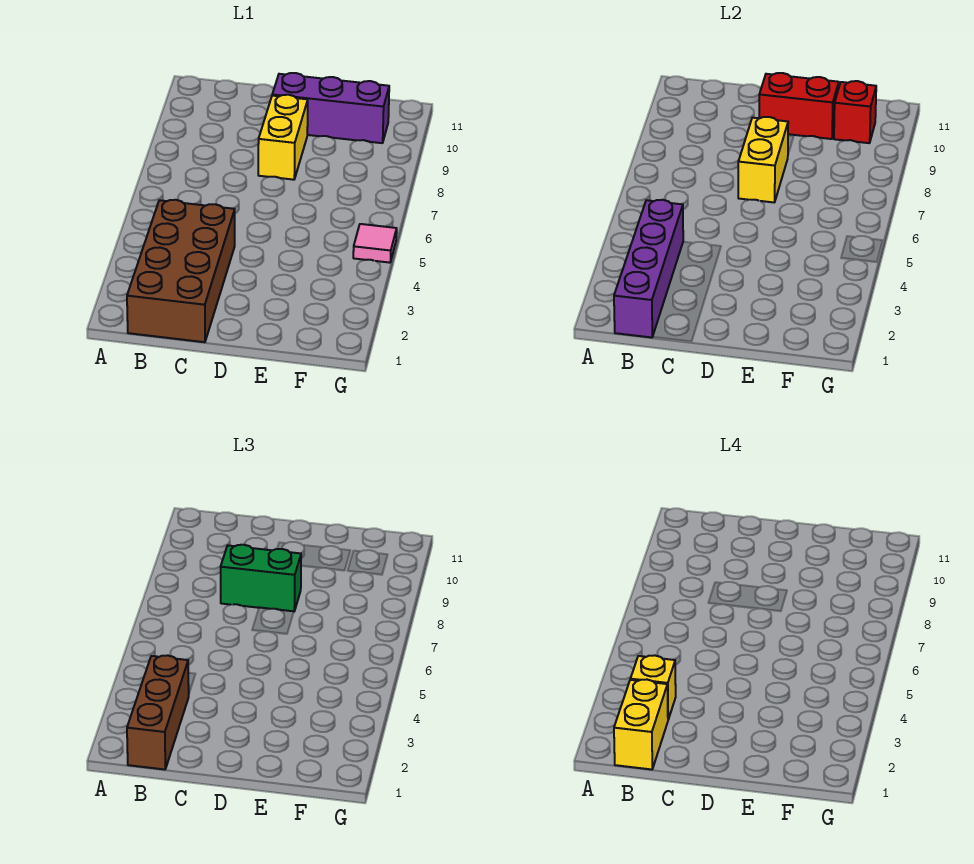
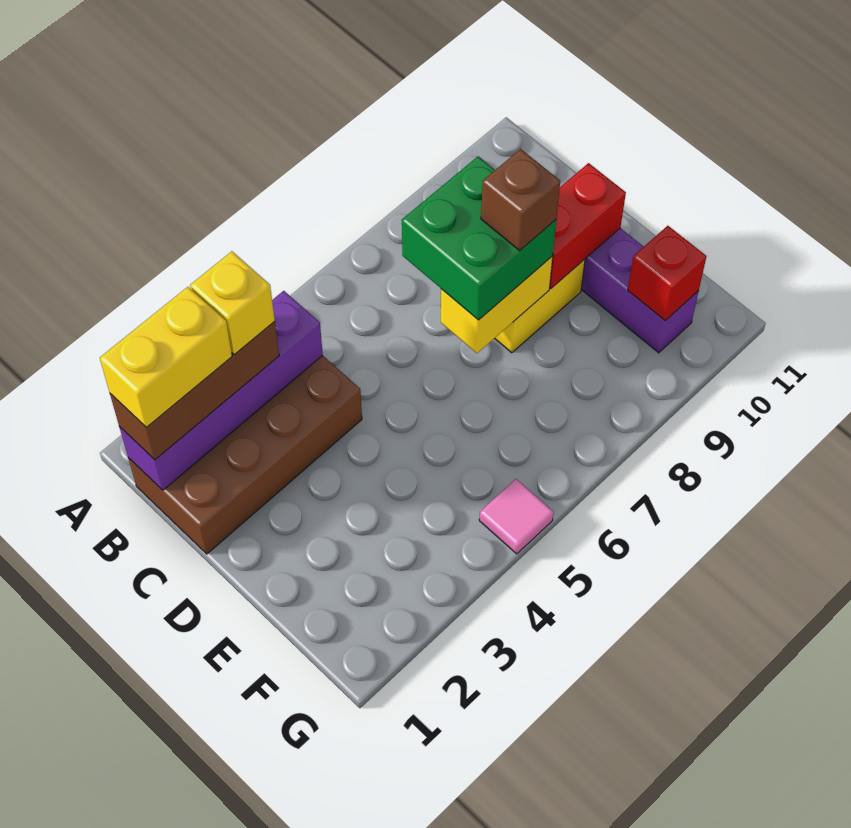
green 1x2 brick [221,545,301,611] -> green 2x2 brick [402,156,556,320]
none -> brown 1x1 brick [481,149,560,250]
red 1x2 brick [759,73,839,139] -> red 1x2 brick turned to [549,163,626,288]

